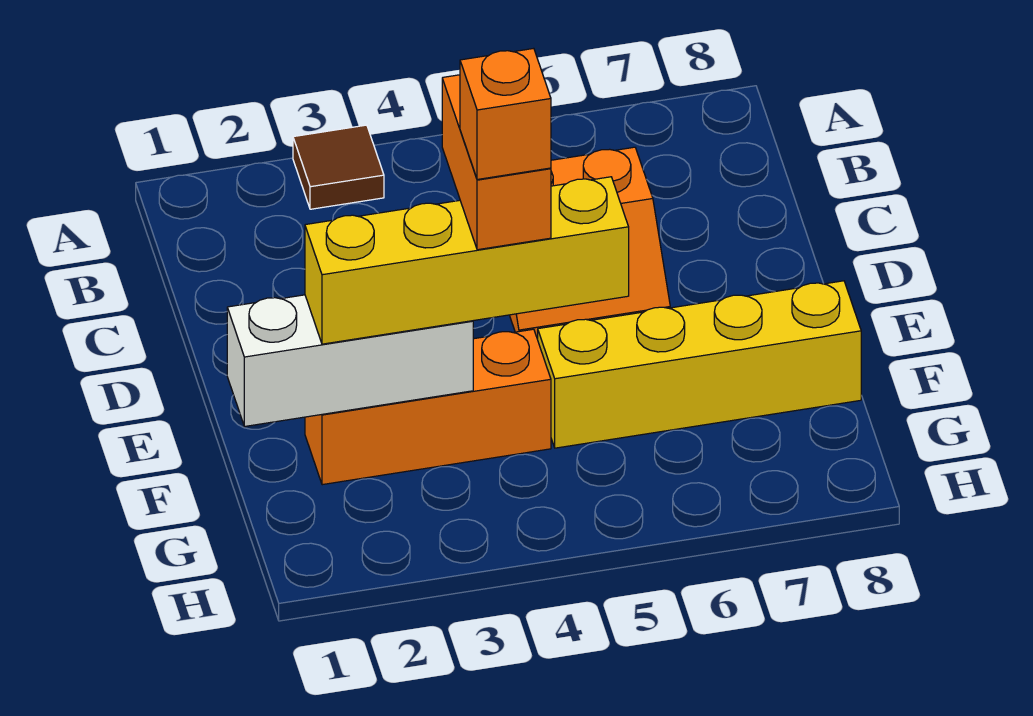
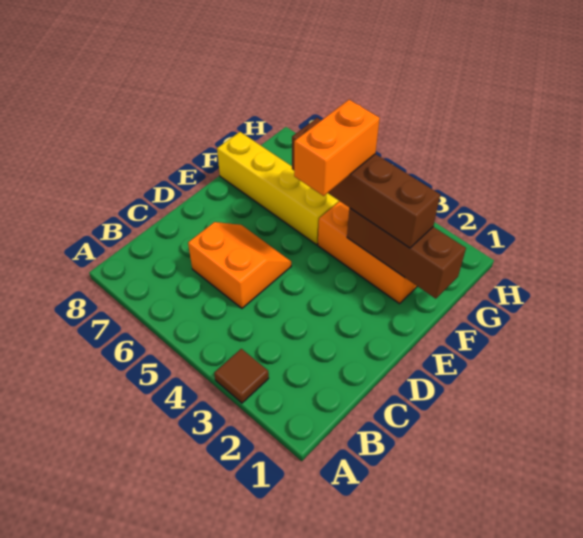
white 1x3 brick [227,295,473,426] -> brown 1x3 brick [347,208,466,299]
yellow 1x4 brick [305,177,629,344] -> brown 1x4 brick [292,118,440,248]
orange 1x1 brick [460,48,551,180] -> none

